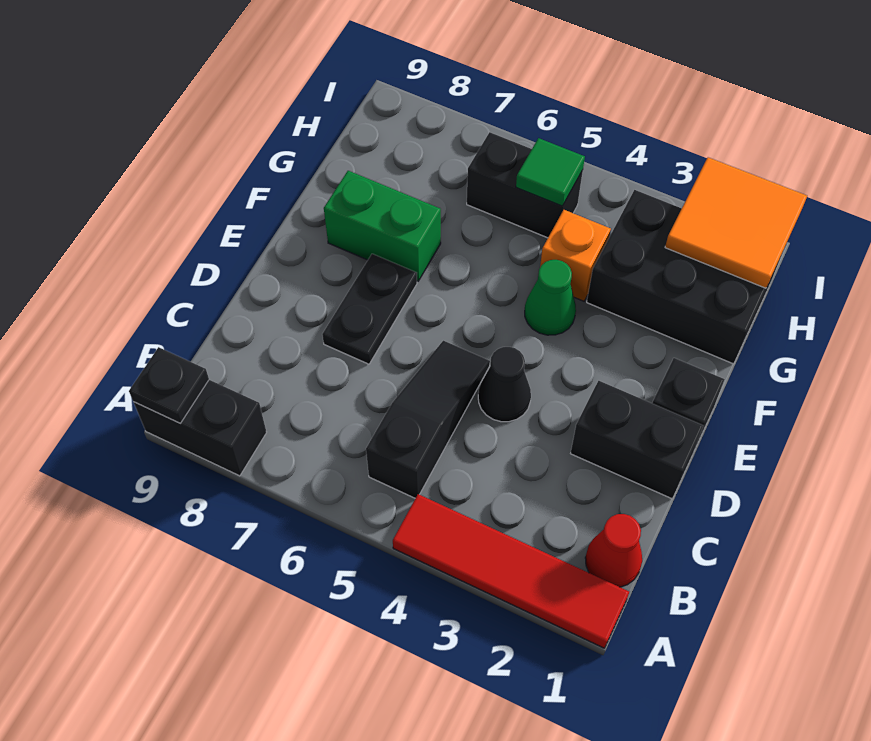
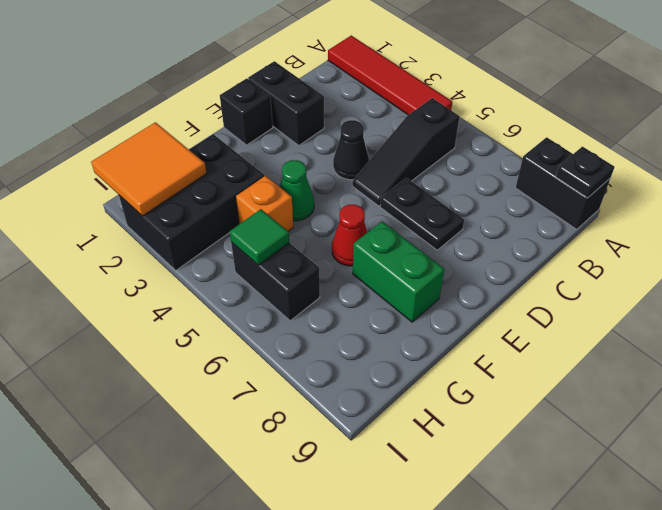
red 1x1 cone [585,514,642,587] -> red 1x1 cone moved to [332,205,367,266]
black 1x2 plate [322,254,417,364] -> black 1x2 plate turned to [380,178,464,250]
black 2x3 brick [587,190,781,364] -> black 2x3 brick turned to [119,134,264,270]

